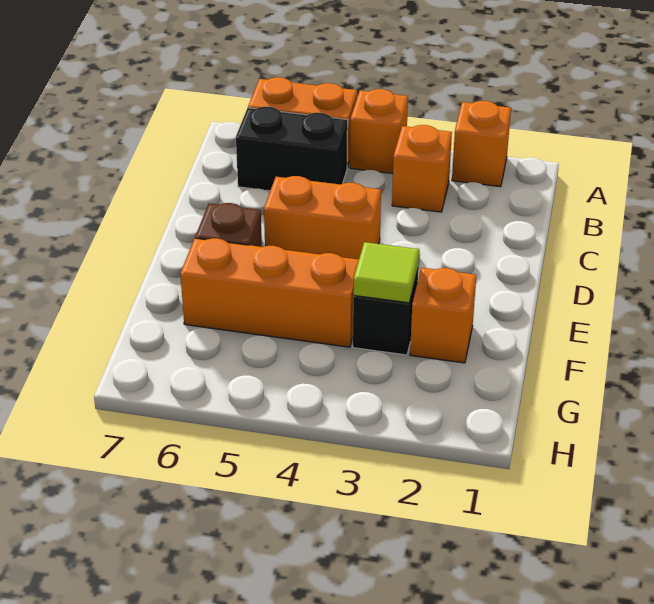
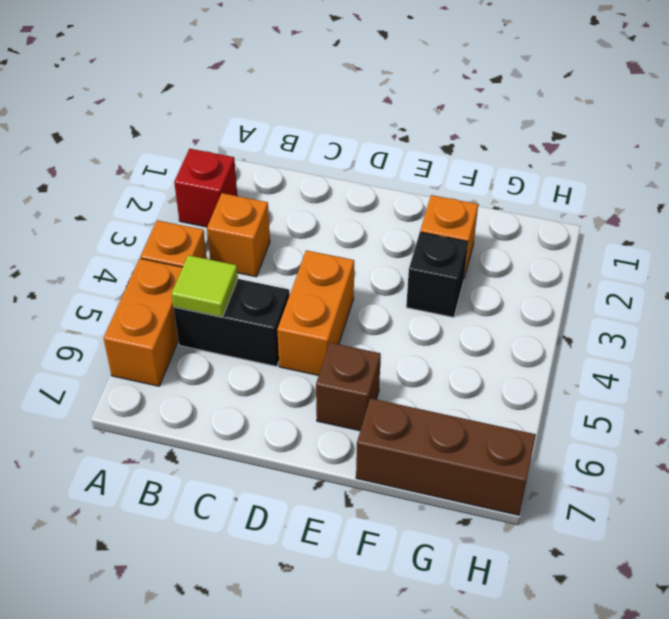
orange 1x1 brick [452,101,511,187] -> red 1x1 brick [174,149,237,227]
black 1x2 brick [236,107,348,191] -> black 1x2 brick turned to [173,279,289,366]
lime 1x1 tile [353,242,419,303] -> lime 1x1 tile moved to [172,255,238,317]
orange 1x3 brick [180,238,359,347] -> none
none -> brown 1x3 brick [356,398,536,515]

